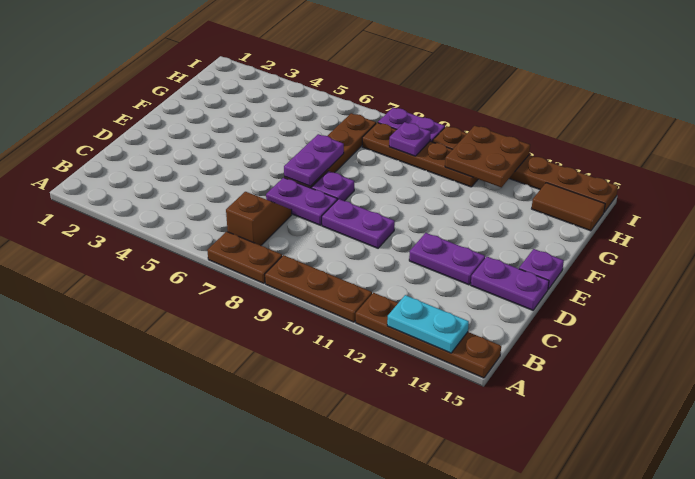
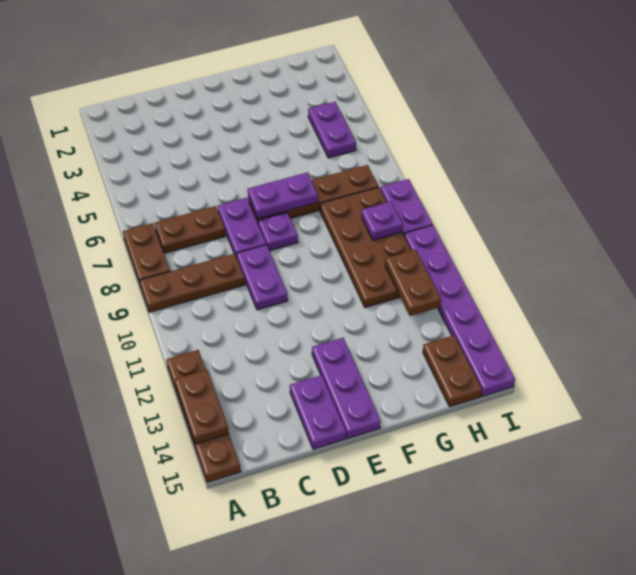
brown 1x3 plate [265,255,372,322] -> brown 1x3 plate turned to [139,254,245,312]
cyan 1x2 plate [387,295,469,353] -> brown 1x2 plate [174,370,229,444]
brown 1x2 slope [226,192,292,246] -> brown 1x2 plate [155,206,226,253]
purple 1x2 plate [409,233,485,285] -> purple 1x2 plate moved to [308,102,356,158]
purple 1x1 plate [519,249,564,289] -> purple 1x3 plate [312,338,381,438]
brown 1x4 plate [362,123,478,187] -> brown 2x4 plate [320,187,411,308]
brown 2x2 plate [445,126,530,187] -> brown 1x2 plate [385,250,441,316]
brown 1x2 tile [532,183,605,231] -> brown 1x2 plate [423,335,482,407]
brown 1x6 plate [432,126,618,212] -> purple 1x6 plate [404,225,515,396]

